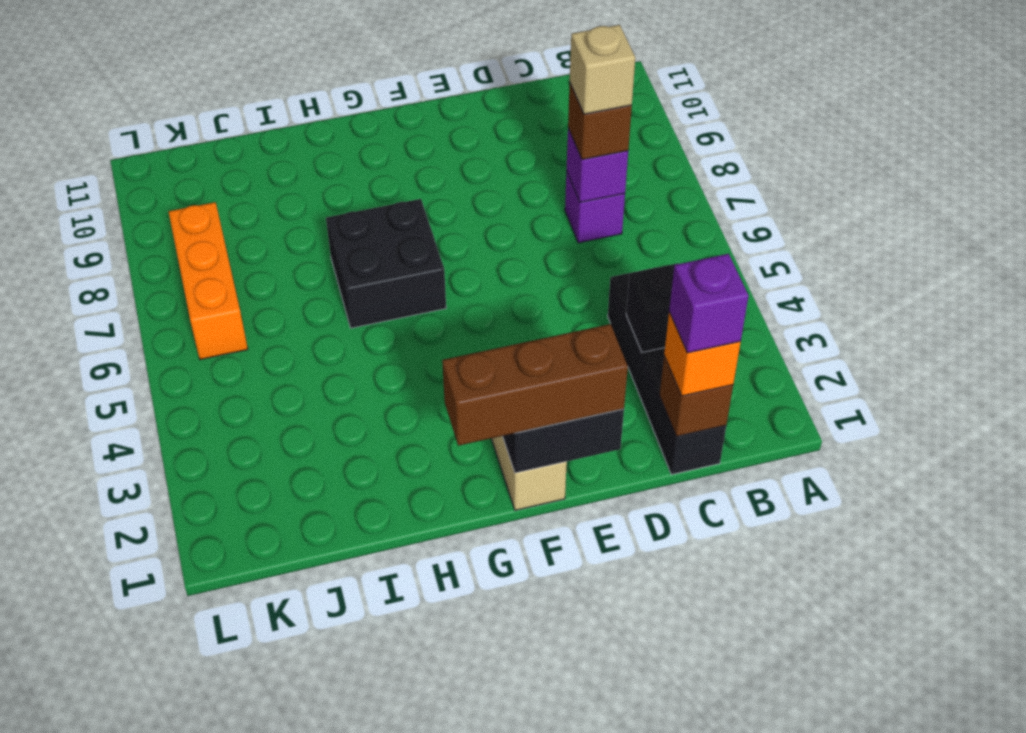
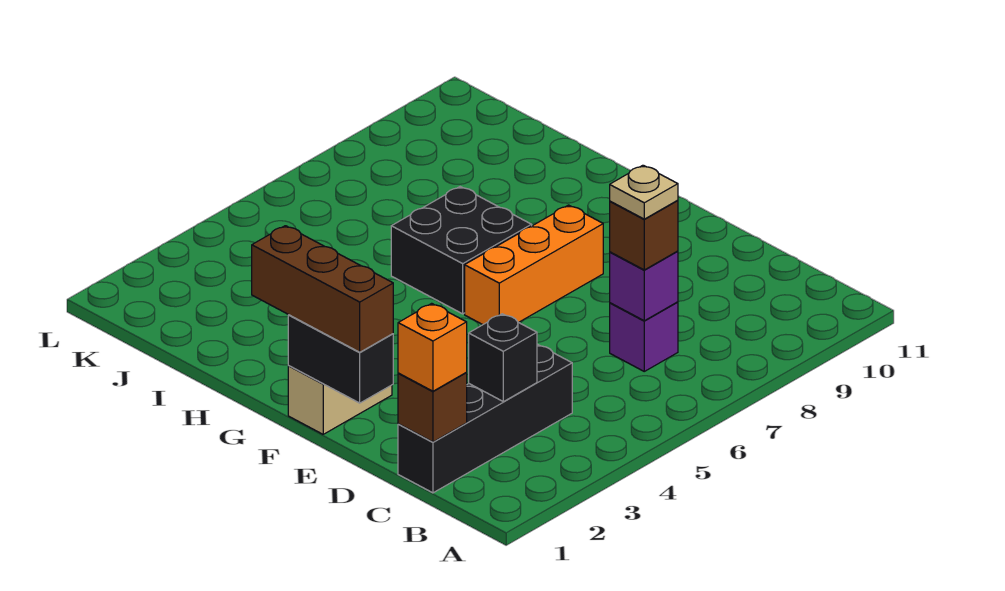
purple 1x1 brick [669,254,749,353] -> none
tan 1x1 brick [570,25,635,114] -> tan 1x1 plate [610,165,678,219]
orange 1x3 brick [169,202,248,360] -> orange 1x3 brick moved to [465,205,603,325]

